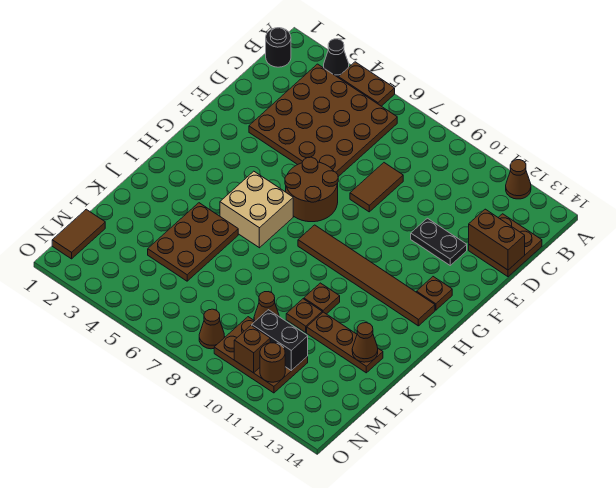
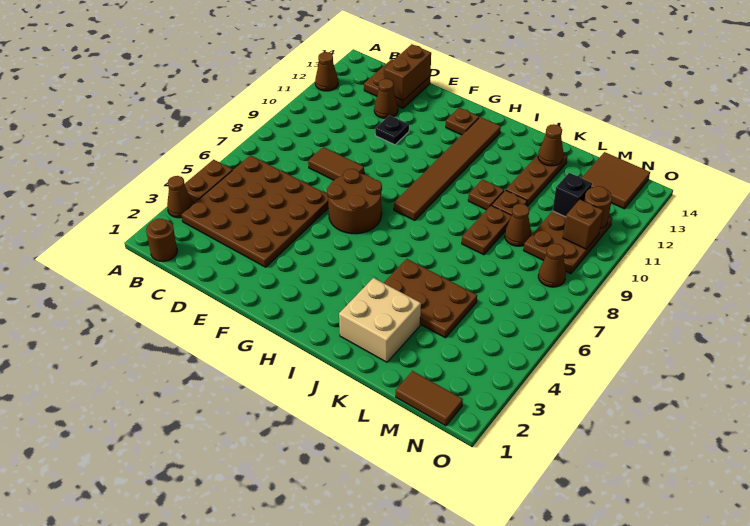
black 1x1 cone [324,39,349,77] -> brown 1x1 cone [167,176,193,218]
black 1x1 round brick [266,28,291,67] -> brown 1x1 round brick [146,219,177,262]
none -> brown 1x1 cone [374,79,398,119]
black 1x2 plate [411,218,467,265] -> black 1x1 plate [375,115,409,145]
tan 2x2 brick [220,171,293,248] -> tan 2x2 brick moved to [339,278,421,362]
none -> brown 1x2 plate [462,205,512,255]
black 1x2 brick [252,310,308,371] -> black 1x1 brick [553,173,592,217]
none -> brown 2x2 tile [582,152,650,209]

